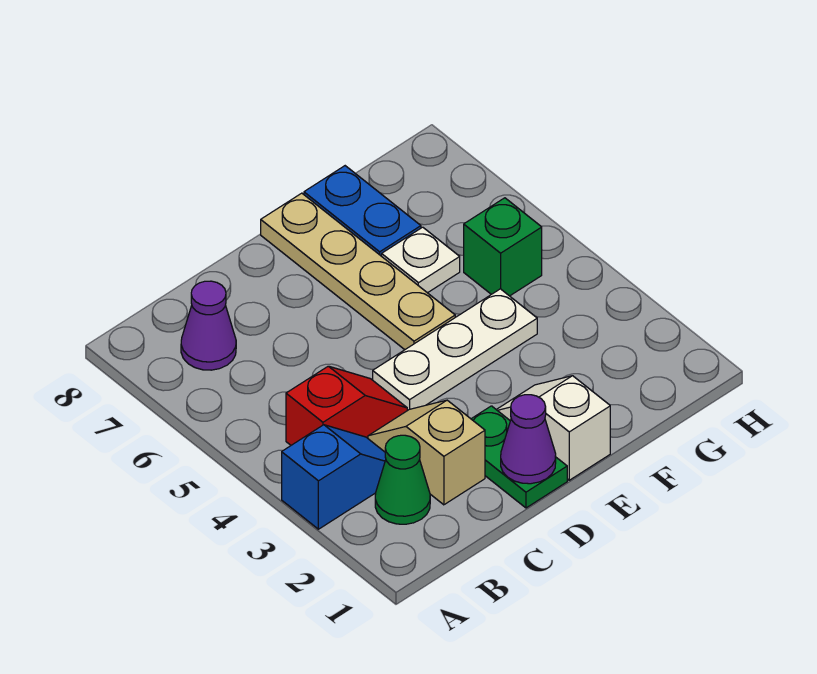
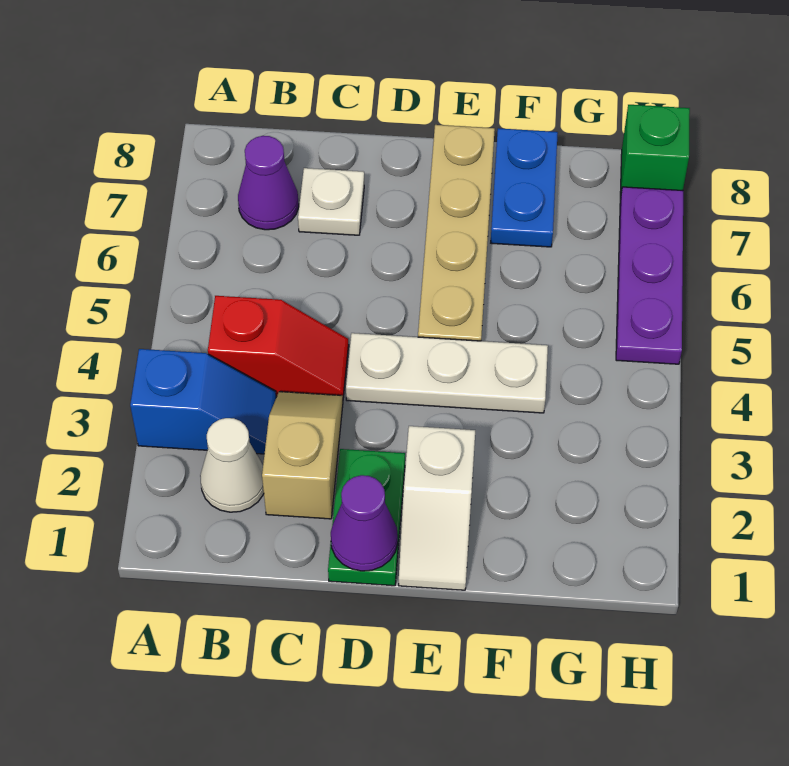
green 1x1 cone [375,435,430,524] -> white 1x1 cone [200,418,264,512]
white 1x2 slope [496,376,610,480] -> white 1x2 slope turned to [399,426,475,590]
white 1x1 plate [382,227,460,293] -> white 1x1 plate moved to [298,168,364,235]
green 1x1 brick [464,198,542,296] -> green 1x1 brick moved to [620,105,690,199]
none -> purple 1x3 plate [616,187,683,364]

